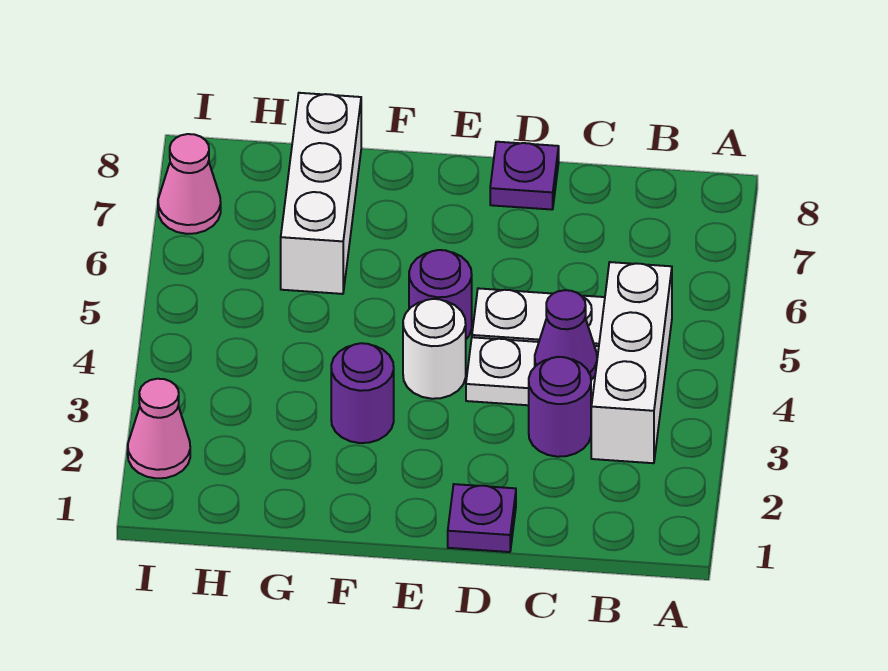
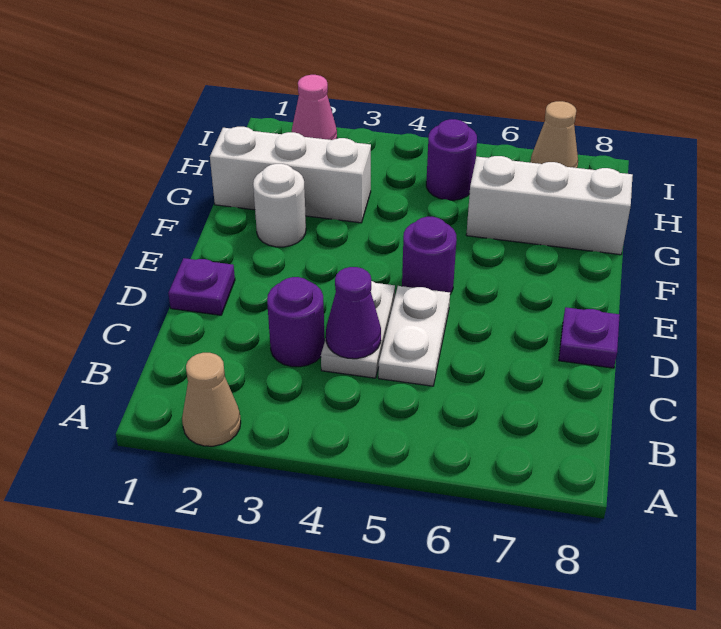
none -> tan 1x1 cone [182,353,241,446]
white 1x3 brick [591,262,672,463] -> white 1x3 brick moved to [210,127,371,223]
white 1x1 round brick [403,299,466,399] -> white 1x1 round brick moved to [253,164,306,247]
purple 1x1 round brick [331,343,394,443] -> purple 1x1 round brick moved to [426,119,477,200]
pink 1x1 cone [158,134,221,234] -> tan 1x1 cone [531,101,578,168]

